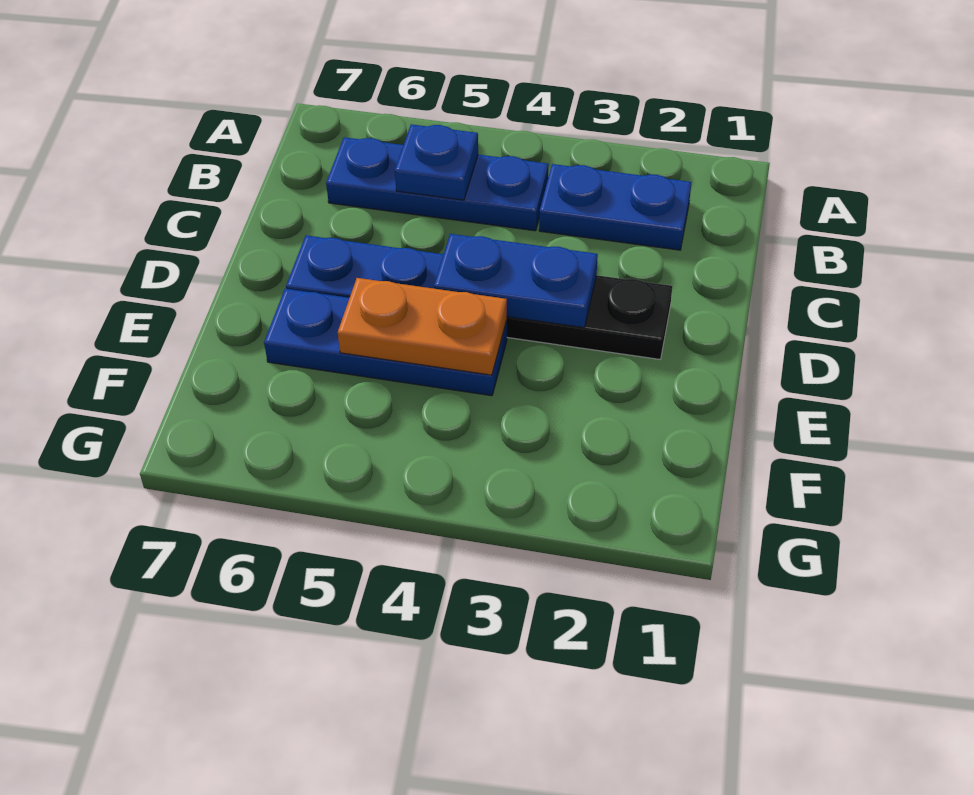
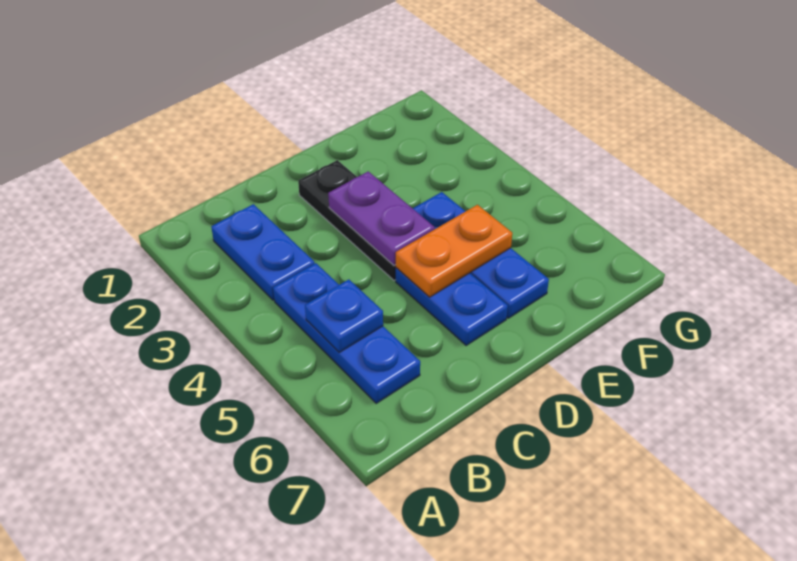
blue 1x2 plate [434,234,598,328] -> purple 1x2 plate [328,171,435,265]
orange 1x2 plate [338,278,507,375] -> orange 1x2 plate turned to [396,205,512,297]

